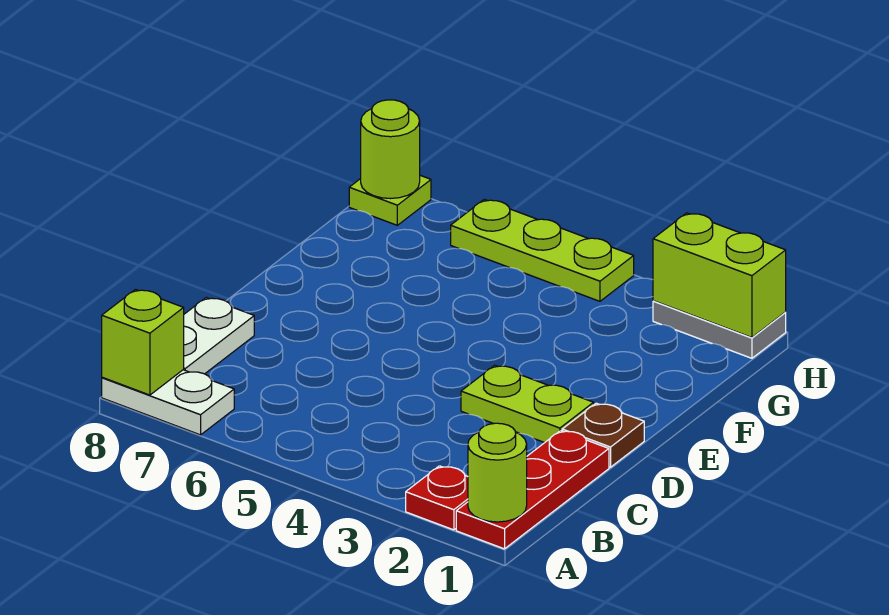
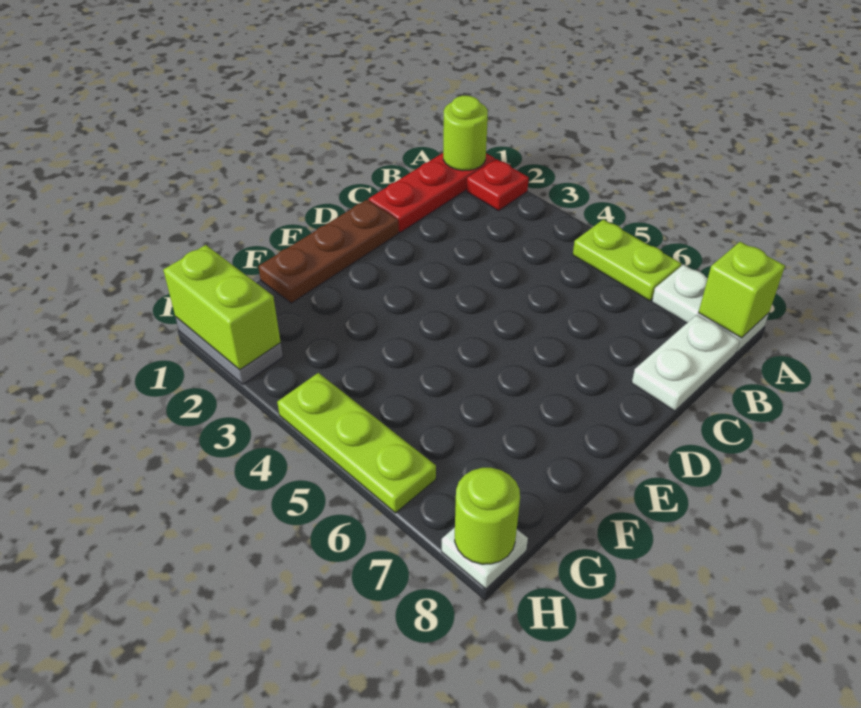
brown 1x1 plate [562,403,644,467] -> brown 1x3 plate [258,200,399,303]
lime 1x2 plate [461,365,594,443] -> lime 1x2 plate moved to [573,219,681,301]
lime 1x1 plate [349,175,431,225] -> white 1x1 plate [442,527,528,589]

